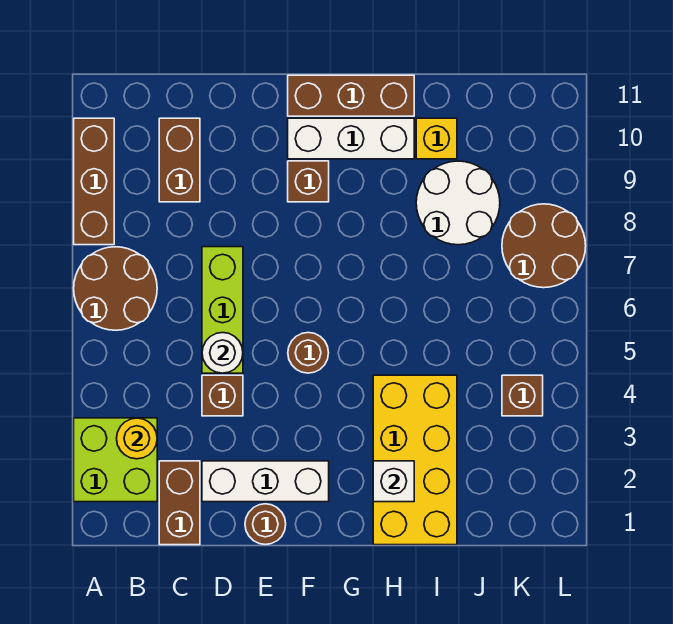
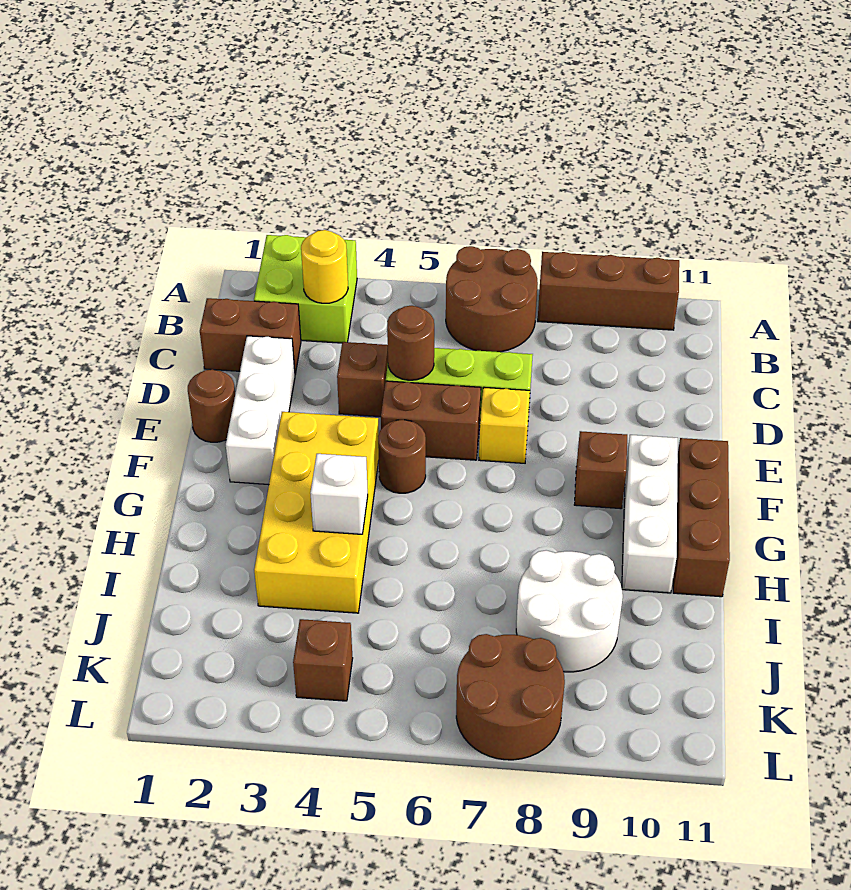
brown 1x2 brick [159,118,200,202] -> brown 1x2 brick moved to [381,381,481,460]
white 1x1 round brick [202,333,243,373] -> brown 1x1 round brick [387,306,434,380]
yellow 2x4 brick [373,375,457,545] -> yellow 2x4 brick turned to [254,412,379,613]
white 1x1 brick [373,461,414,502] -> white 1x1 brick moved to [310,454,368,534]
yellow 1x1 brick [416,118,457,159] -> yellow 1x1 brick moved to [479,387,530,463]

